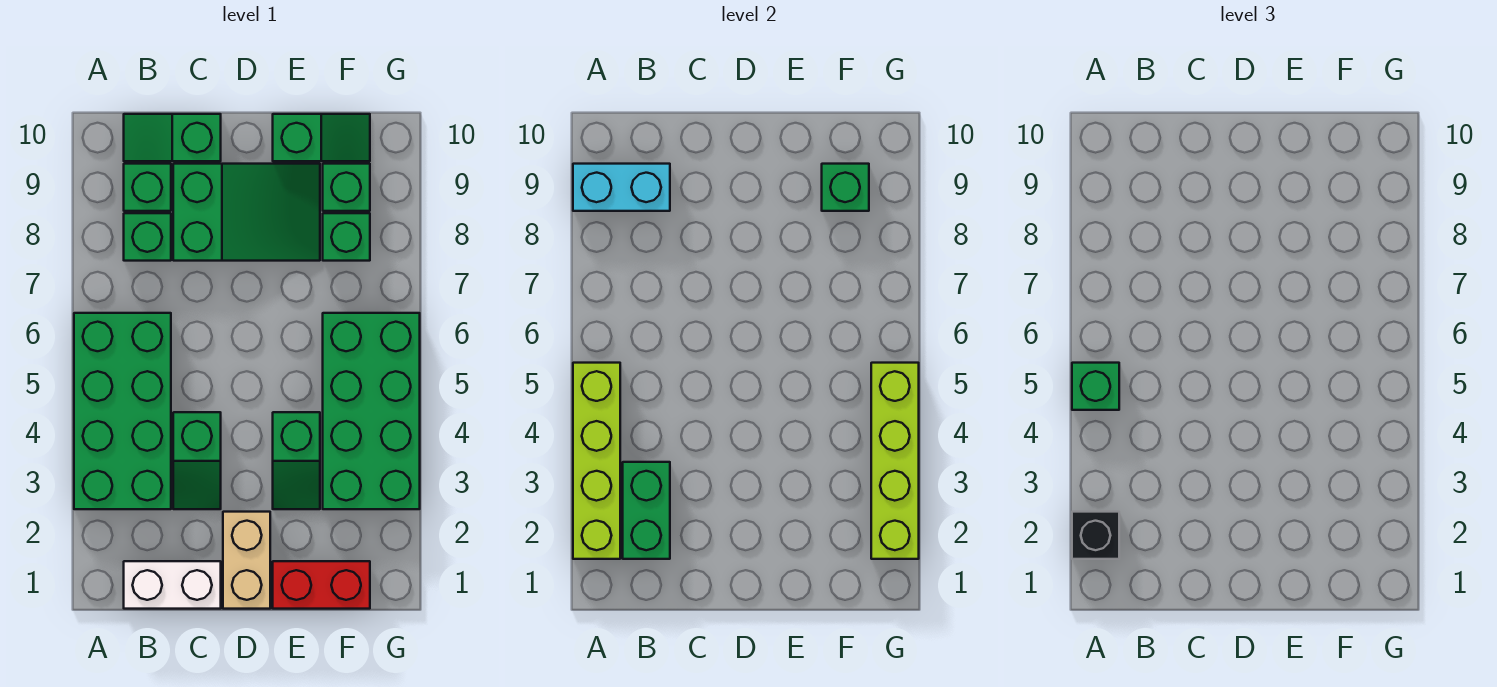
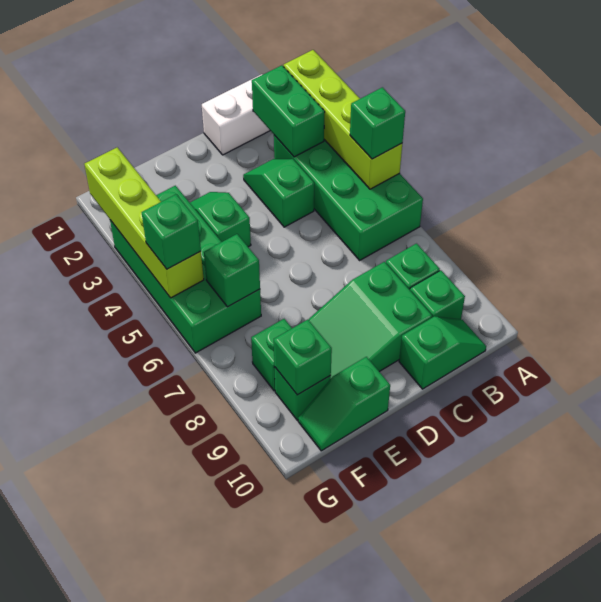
black 1x1 brick [1072,512,1119,559] -> none
cyan 1x2 brick [573,164,670,211] -> none
tan 1x2 brick [223,512,270,609] -> none
red 1x2 brick [273,561,370,609] -> none
none -> green 1x1 brick [204,234,260,307]
none -> green 1x1 brick [142,194,201,269]

